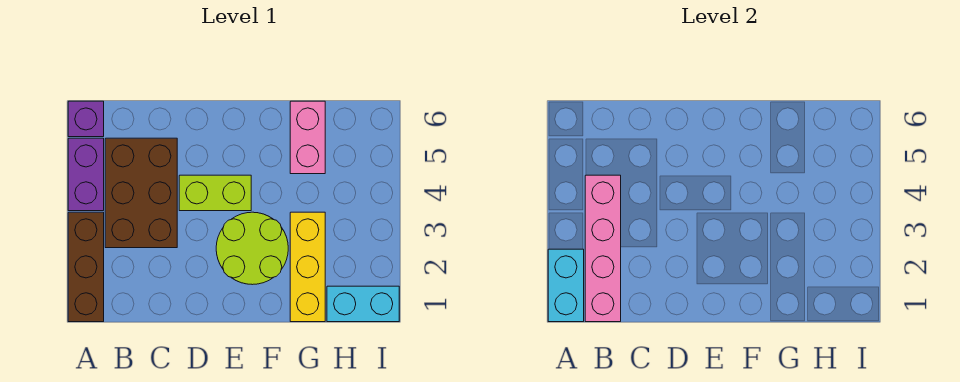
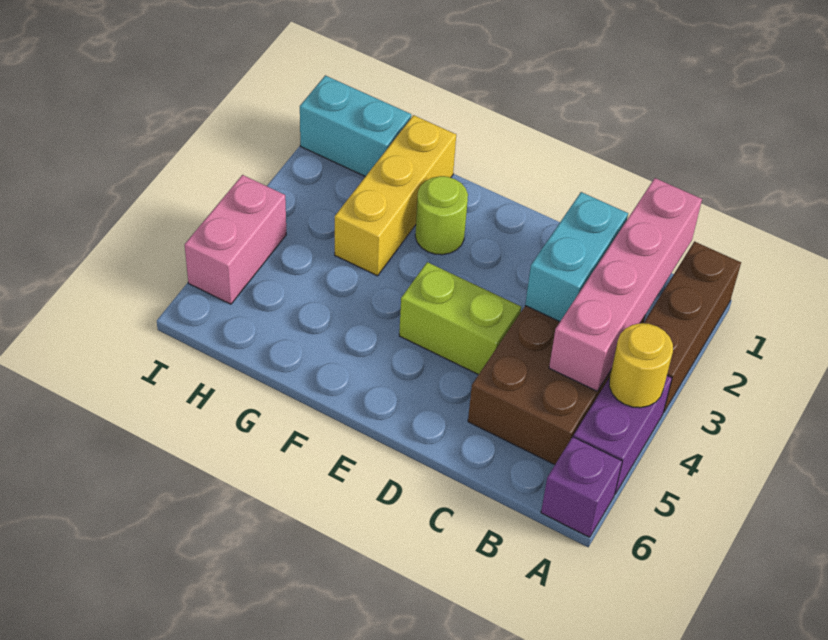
cyan 1x2 brick [548,249,584,322] -> cyan 1x2 brick moved to [525,192,628,322]
none -> yellow 1x1 round brick [609,323,673,408]
lime 2x2 round brick [216,212,288,285] -> lime 1x1 round brick [415,176,468,255]
pink 1x2 brick [290,101,325,174] -> pink 1x2 brick moved to [185,175,286,304]

